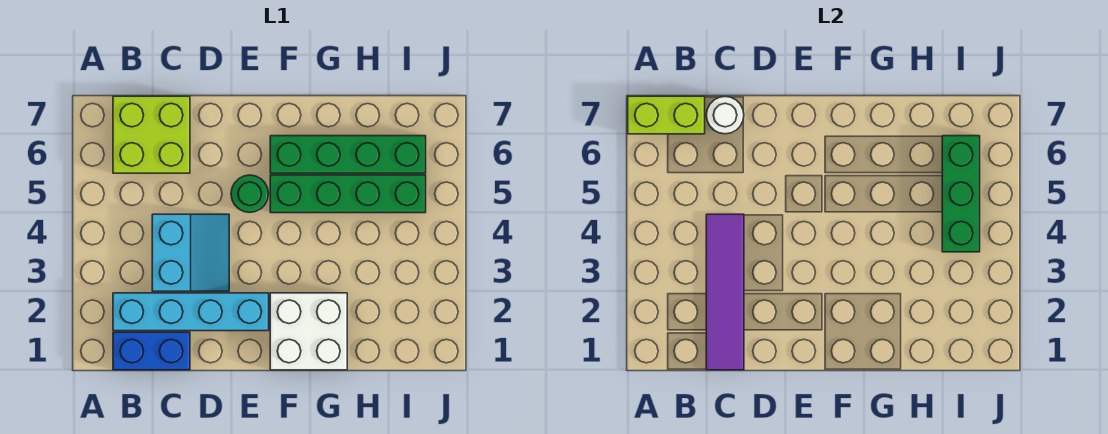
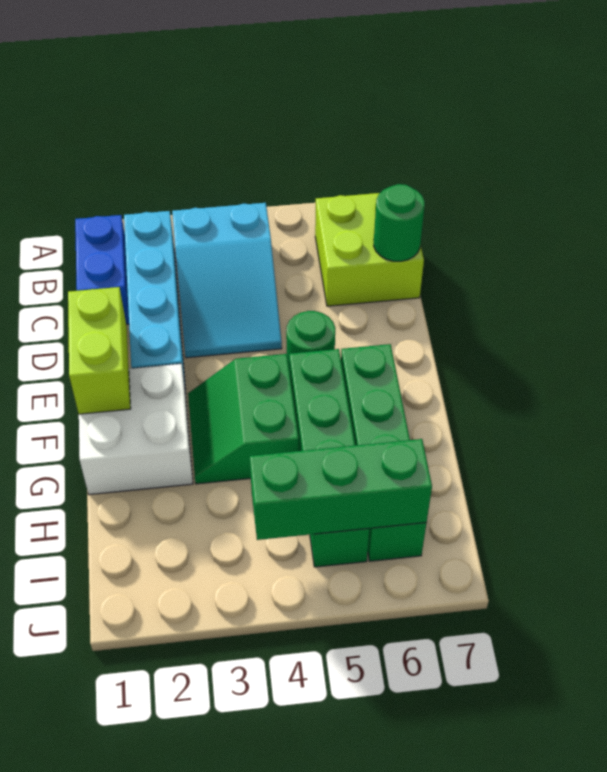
lime 1x2 brick [628,96,705,134] -> lime 1x2 brick moved to [68,287,131,414]
purple 1x4 tile [706,214,744,370] -> none
cyan 2x2 slope [152,214,229,291] -> cyan 2x3 slope [172,203,282,358]
white 1x1 round brick [706,97,744,134] -> green 1x1 round brick [374,184,425,261]
none -> green 2x2 slope [188,354,299,484]

